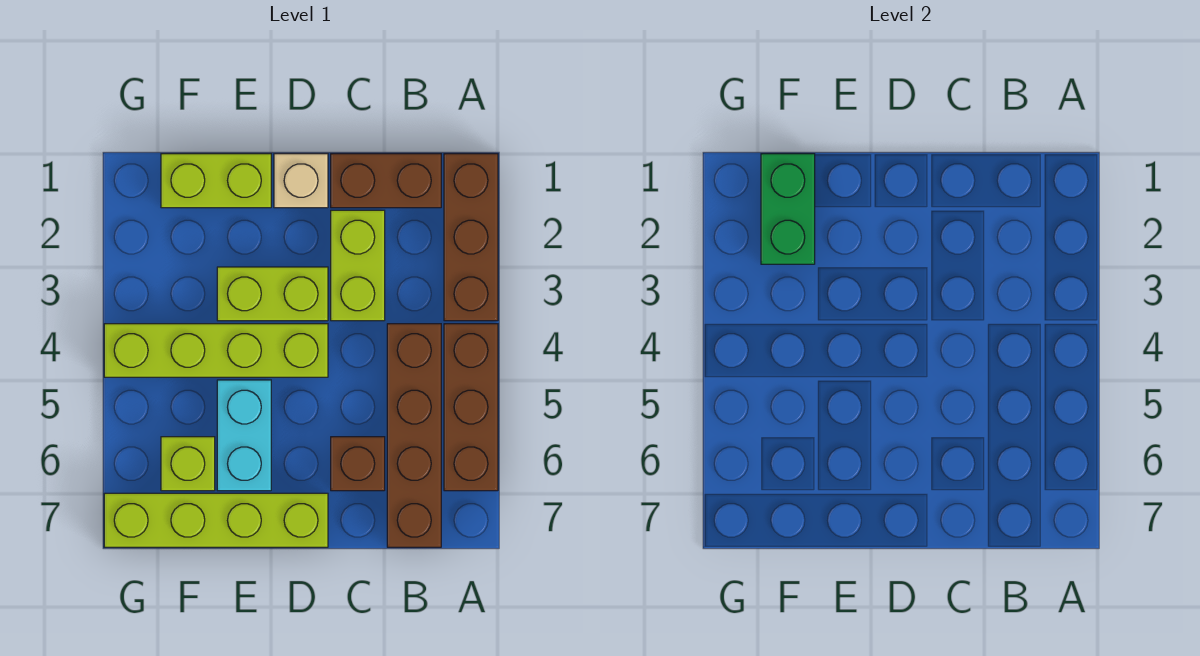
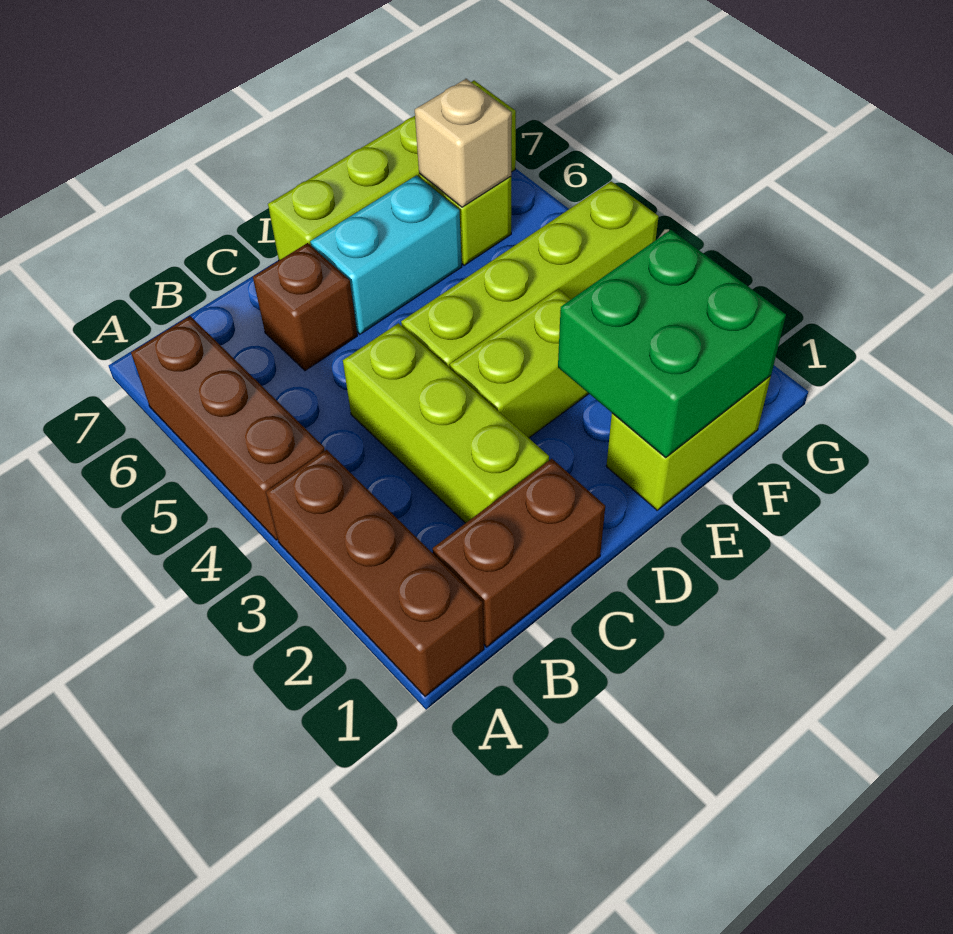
brown 1x4 brick [387,324,441,547] -> none
lime 1x2 brick [331,210,385,321] -> lime 1x3 brick [343,323,549,523]
tan 1x1 brick [274,154,328,208] -> tan 1x1 brick moved to [415,79,512,207]
cyan 1x2 brick [217,380,271,491] -> cyan 1x2 brick turned to [310,176,462,334]
green 1x2 brick [761,154,815,264] -> green 2x2 brick [558,230,786,458]

